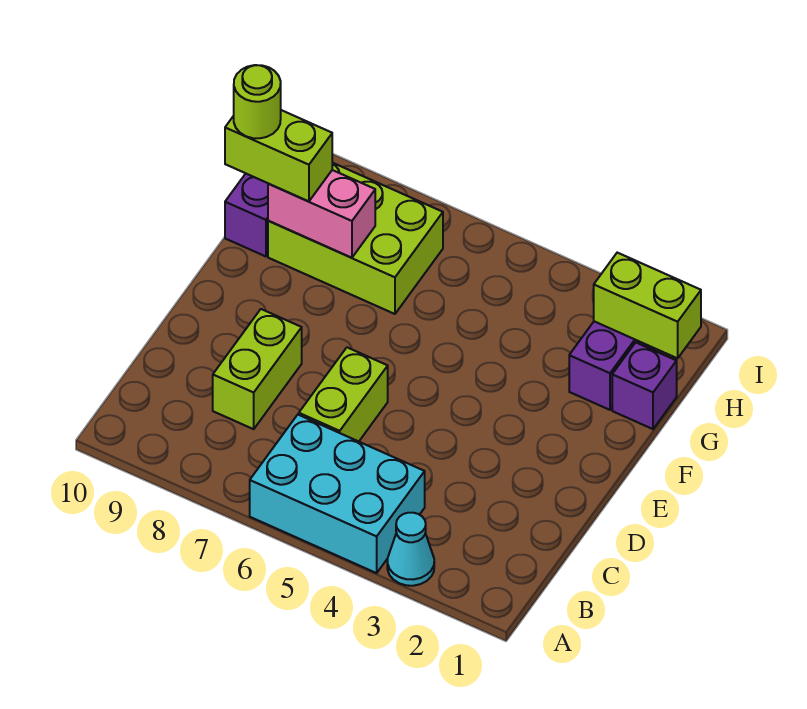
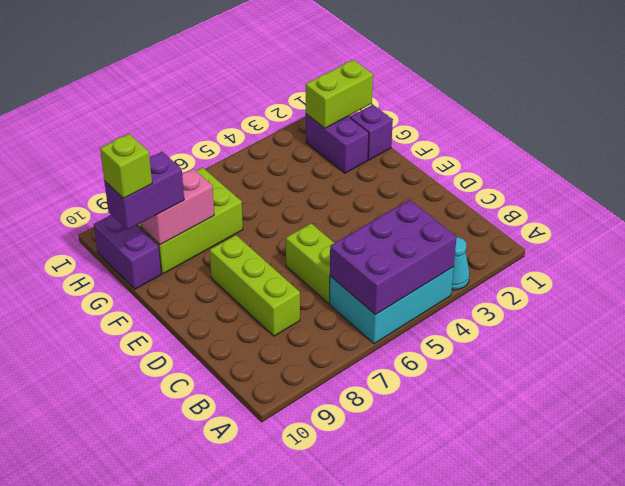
none -> purple 2x3 brick [330,200,457,315]
lime 1x2 brick [213,309,302,429] -> lime 1x3 brick [210,235,300,336]
lime 1x2 brick [225,110,332,202] -> purple 1x2 brick [104,152,184,230]
lime 1x1 round brick [234,65,281,138] -> lime 1x1 brick [100,134,152,198]

